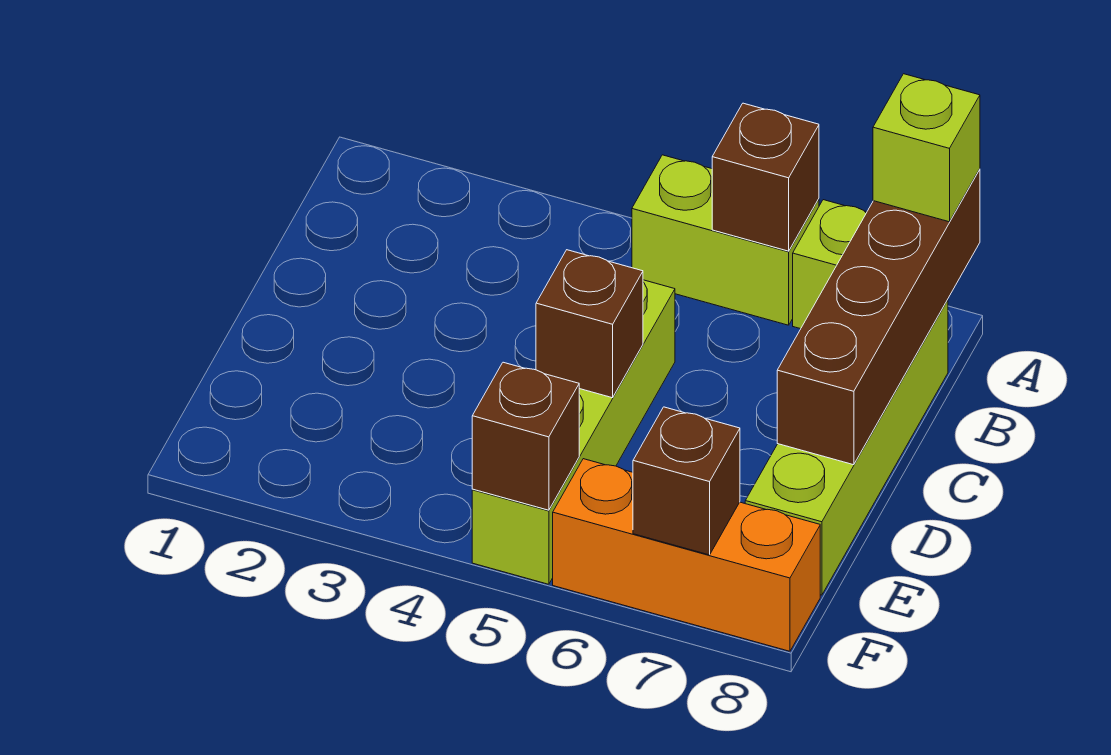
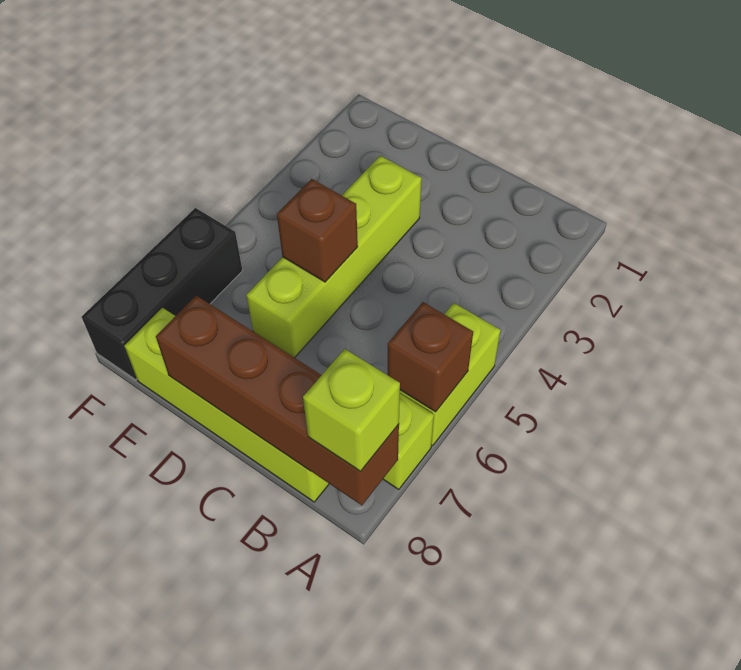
lime 1x4 brick [472,280,675,584] -> lime 1x4 brick turned to [246,156,422,358]
brown 1x1 brick [472,362,579,510] -> none
orange 1x3 brick [553,459,820,651] -> black 1x3 brick [82,208,243,380]
brown 1x1 brick [633,407,740,555] -> none

